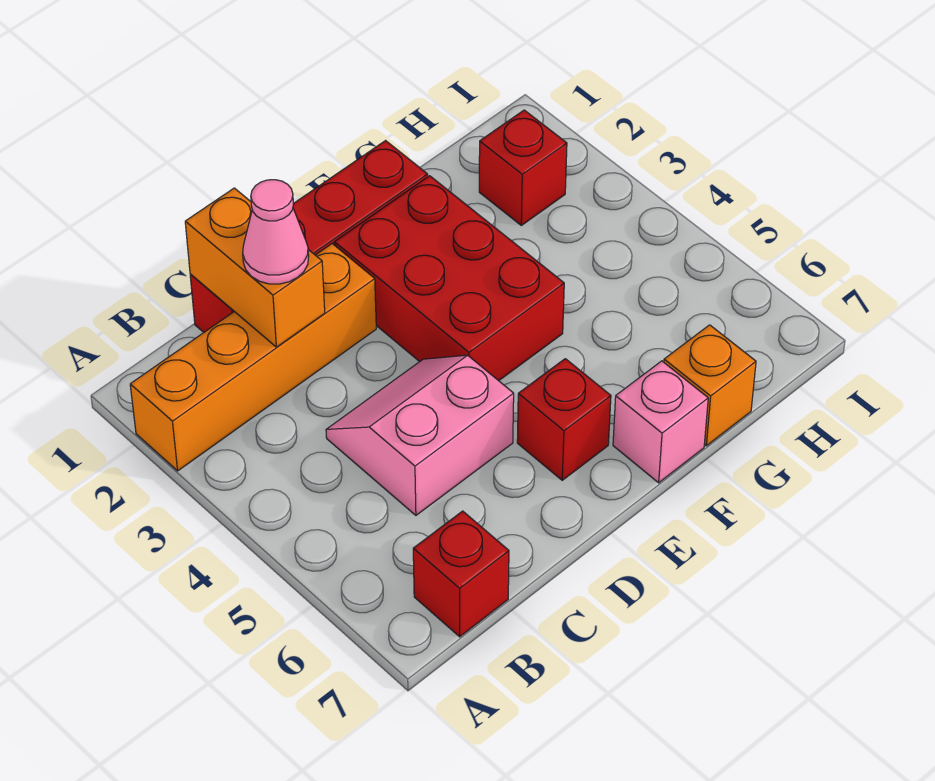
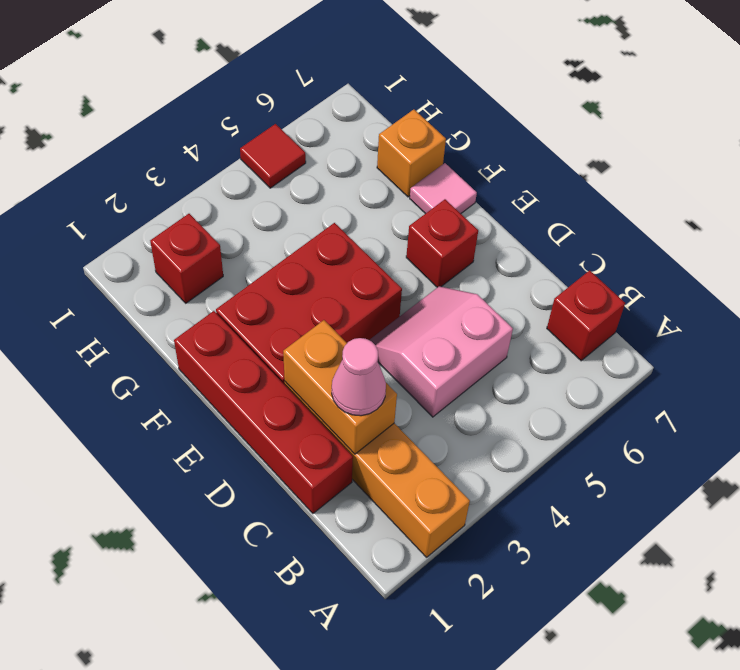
orange 1x2 brick [185,188,325,347] -> orange 1x2 brick turned to [283,320,397,454]
pink 2x2 slope [326,355,514,515] -> pink 2x2 slope turned to [370,286,513,417]
pink 1x1 brick [613,361,708,483] -> pink 1x1 tile [410,163,477,214]
none -> red 1x1 tile [240,124,306,188]

